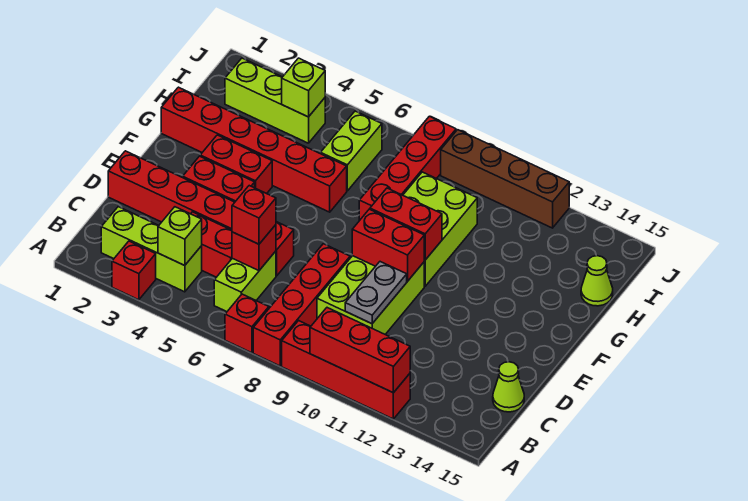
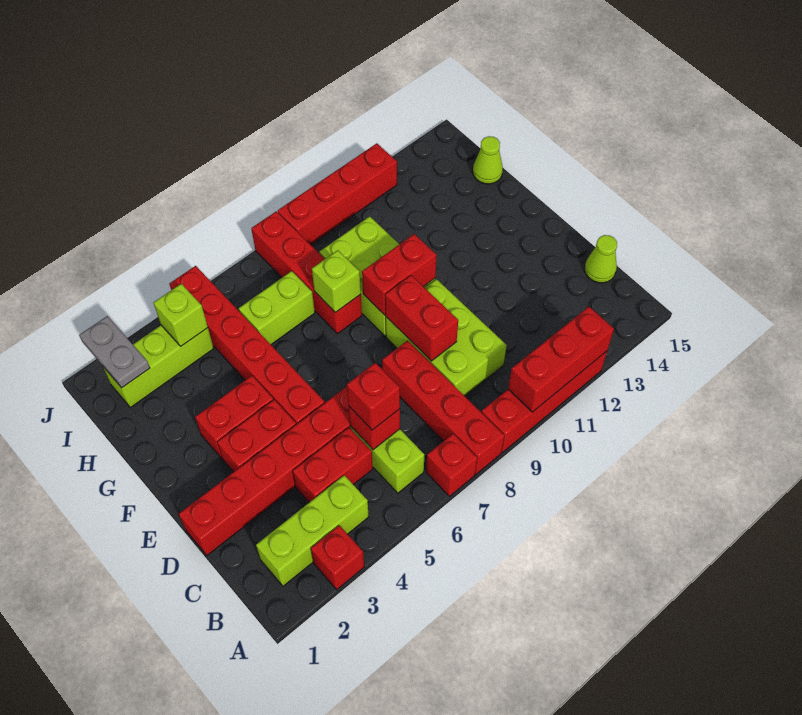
lime 1x1 brick [158,207,202,266] -> lime 1x1 brick moved to [312,250,361,312]
grey 1x2 plate [345,262,407,324] -> grey 1x2 plate moved to [79,316,150,388]
red 1x2 brick [352,209,424,281] -> red 1x2 brick turned to [385,275,458,361]
red 1x6 brick [161,87,347,212] -> red 1x6 brick turned to [169,266,325,424]
lime 1x2 brick [321,111,382,191] -> lime 1x2 brick turned to [239,271,315,344]
brown 1x4 brick [441,130,569,228] -> red 1x4 brick [278,143,397,245]

